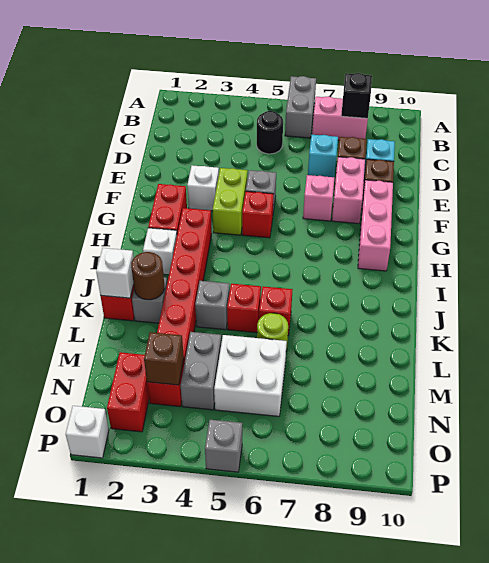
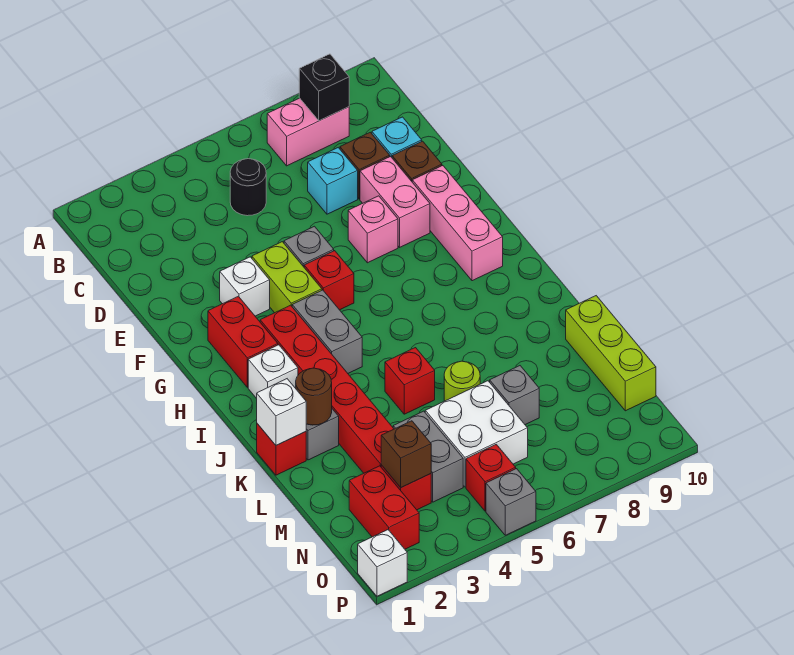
grey 1x2 brick [285,76,316,138] -> grey 1x2 brick moved to [292,290,362,373]
grey 1x1 brick [195,281,230,330] -> grey 1x1 brick moved to [490,366,539,425]
red 1x1 brick [259,287,293,335] -> red 1x1 brick moved to [466,444,516,511]
none -> lime 1x3 brick [566,296,656,411]

